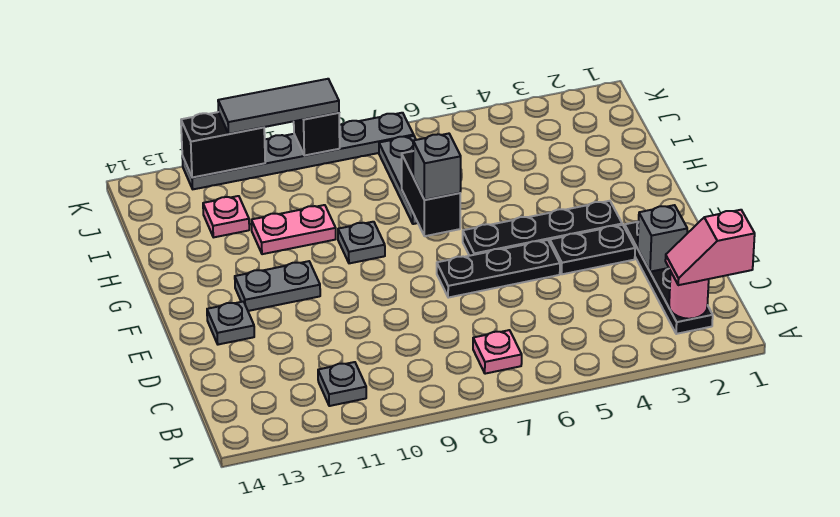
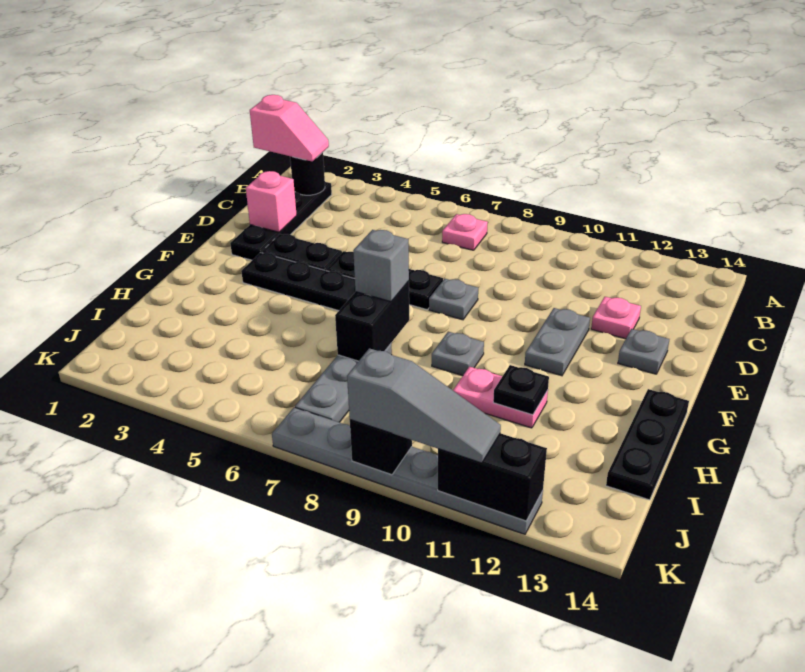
pink 1x1 round brick [669,273,709,319] -> black 1x1 round brick [290,152,325,195]
grey 1x1 plate [318,362,366,406] -> grey 1x1 plate moved to [429,279,478,320]
grey 1x1 brick [638,205,687,272] -> pink 1x1 brick [246,171,297,232]
grey 1x2 plate [235,261,320,311] -> grey 1x2 plate turned to [525,308,590,376]
none -> black 1x3 plate [606,389,689,500]
none -> black 1x1 plate [493,365,549,415]
pink 1x1 plate [203,196,249,237] -> pink 1x1 plate moved to [591,297,641,339]
grey 1x3 tile [218,79,339,134] -> grey 1x3 slope [347,348,501,463]

